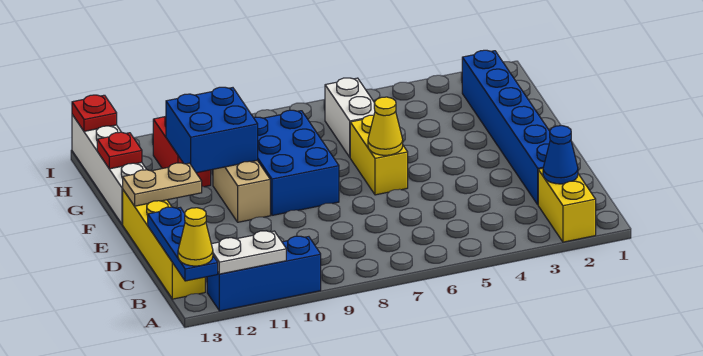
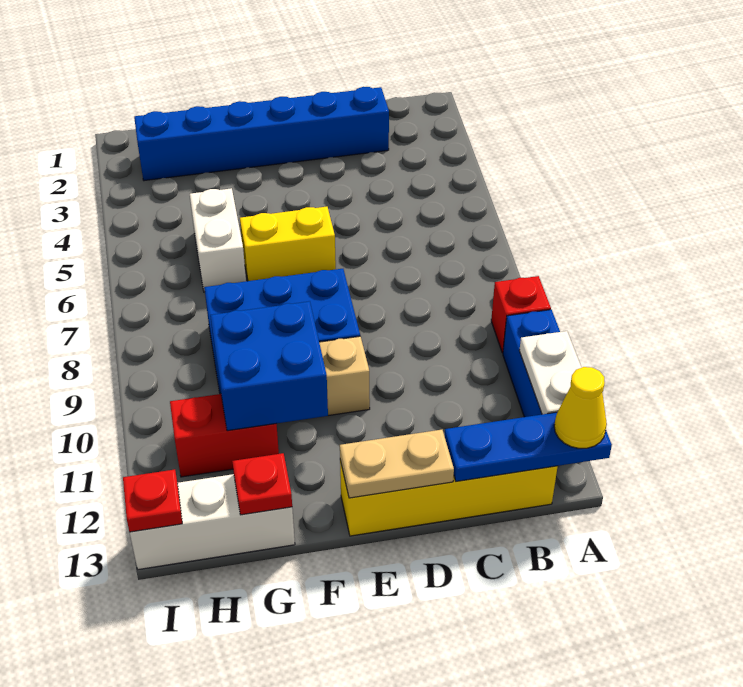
yellow 1x2 brick [538,168,596,242] -> none
none -> red 1x1 brick [491,276,551,353]
blue 1x1 cone [543,126,578,184] -> none
yellow 1x1 cone [368,97,403,155] -> none
tan 1x2 plate [123,163,202,206] -> tan 1x2 plate turned to [340,430,454,498]
white 1x4 brick [72,115,147,224] -> white 1x3 brick [130,474,295,570]
white 1x2 brick [325,78,375,157] -> white 1x2 brick turned to [190,188,246,292]

